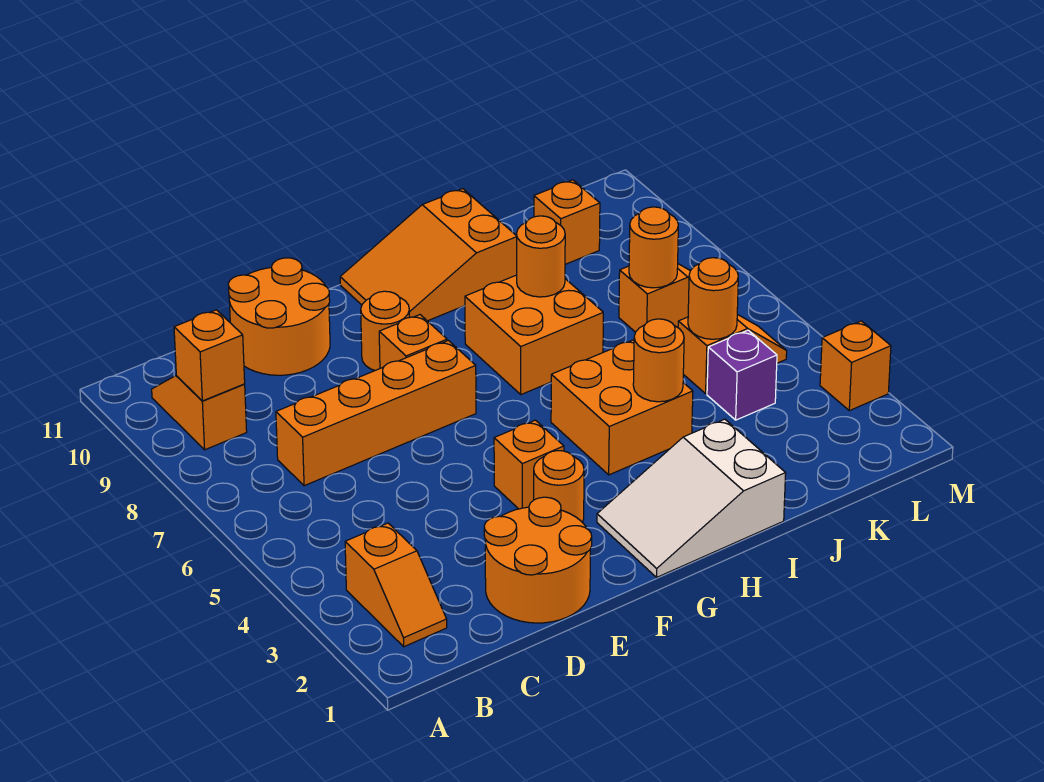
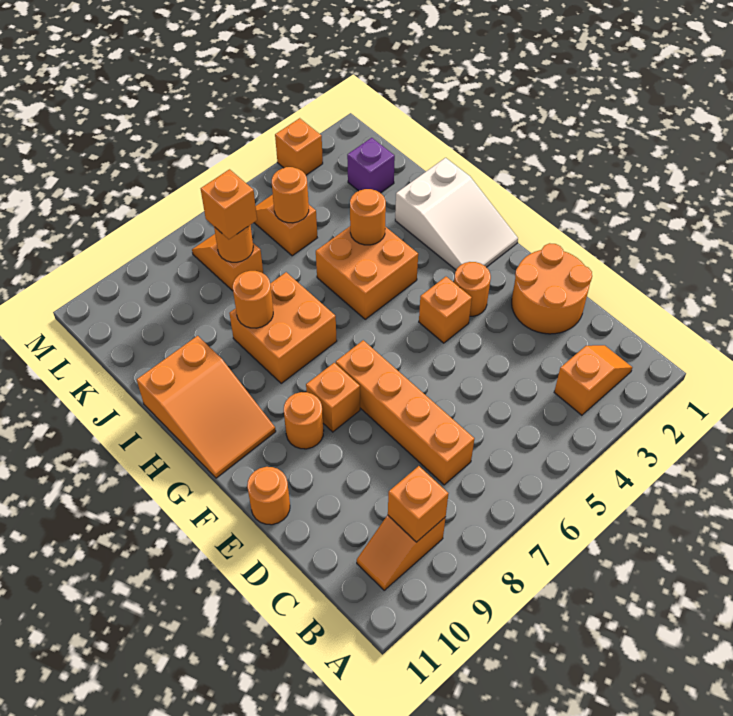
orange 2x2 round brick [228,258,330,375] -> orange 1x1 round brick [247,467,290,525]
purple 1x1 brick [707,330,777,420] -> purple 1x1 brick moved to [347,138,395,193]
orange 1x1 brick [534,180,600,264] -> orange 1x1 brick moved to [201,169,257,239]

